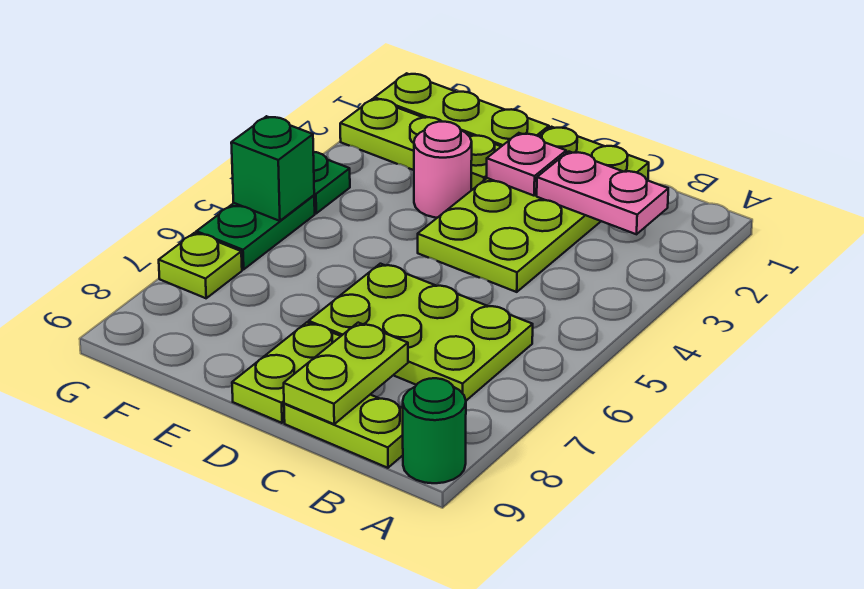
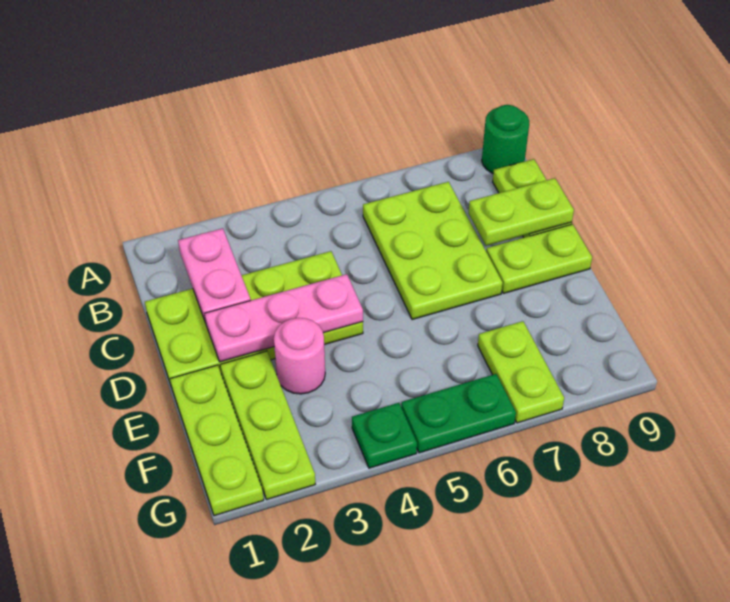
pink 1x1 plate [487,133,566,196] -> pink 1x3 plate [205,274,363,362]
green 1x1 brick [231,116,314,221] -> none
lime 1x1 plate [159,233,242,298] -> lime 1x2 plate [478,321,564,423]

